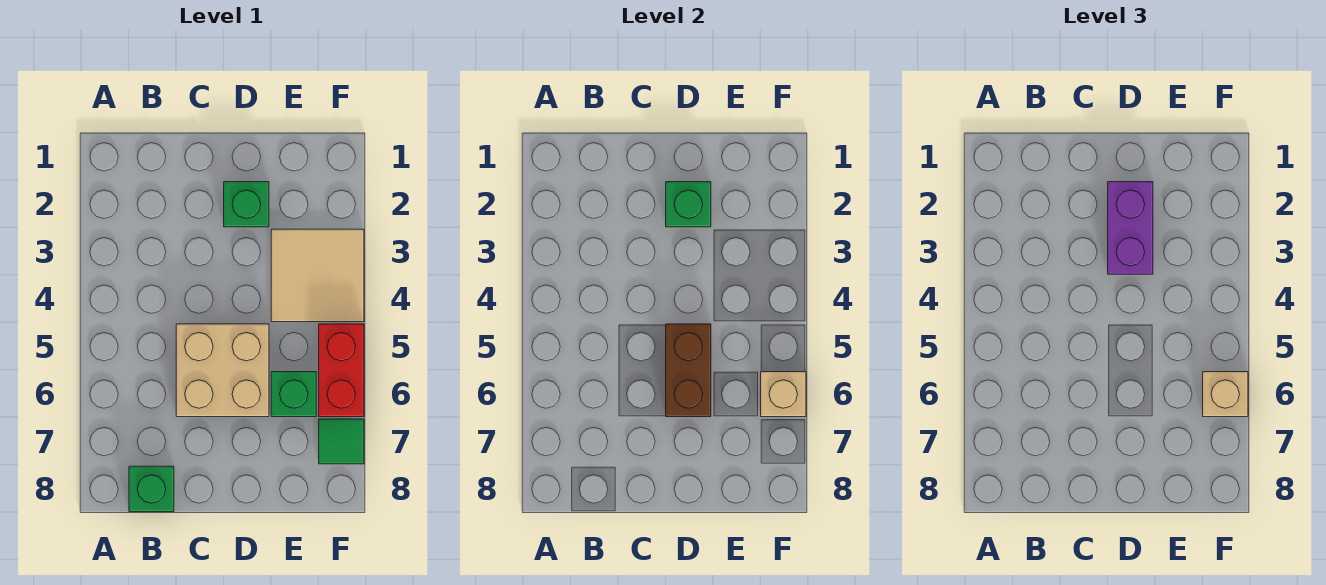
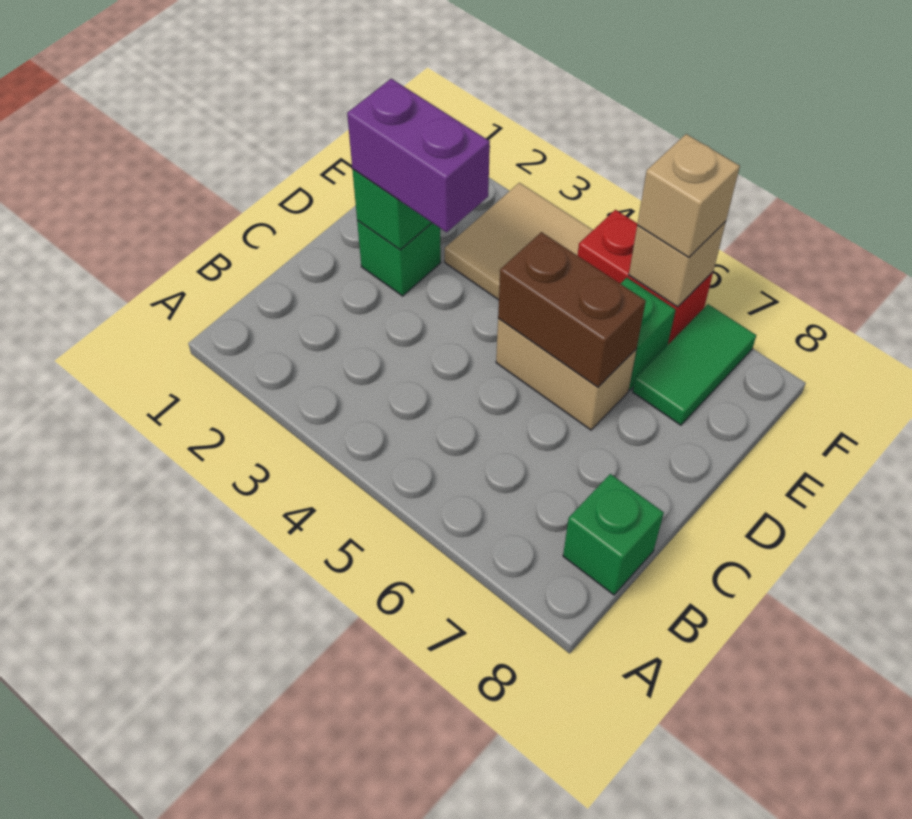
tan 2x2 brick [176,324,269,417] -> tan 1x2 brick [496,318,636,430]
green 1x1 tile [319,419,364,464] -> green 1x2 tile [633,304,756,425]

